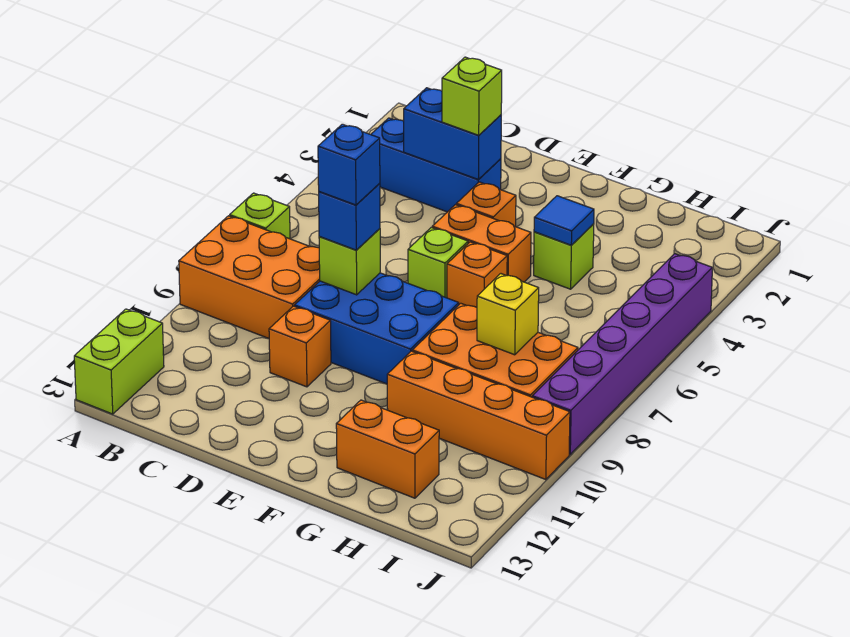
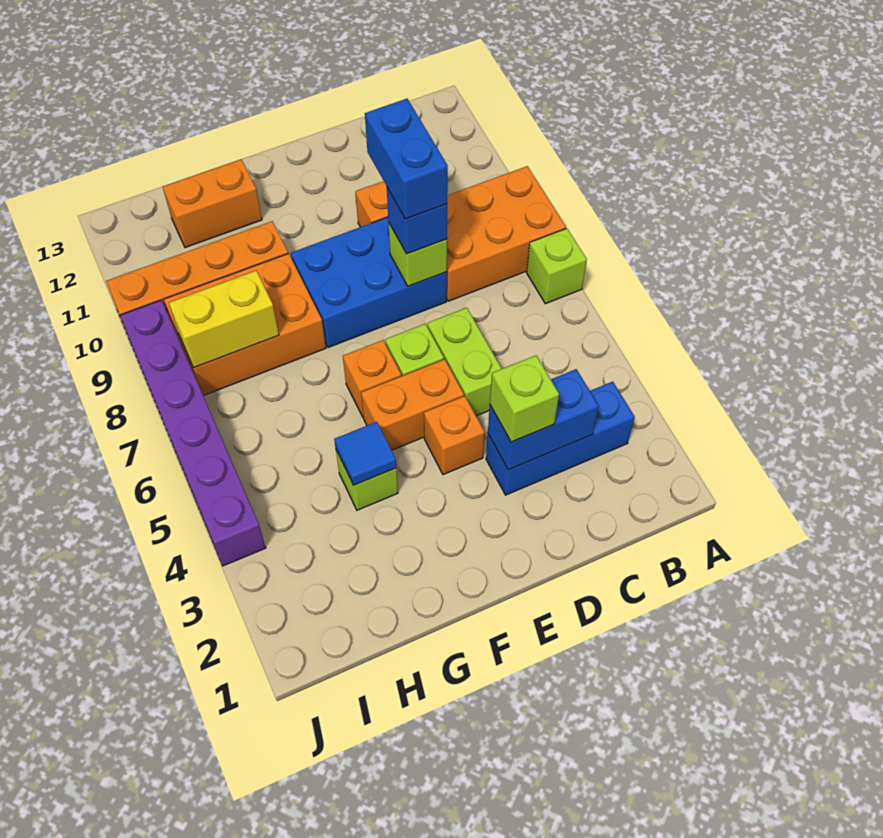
lime 1x2 brick [74,309,164,414] -> lime 1x2 brick moved to [427,308,502,416]
blue 1x1 brick [318,124,380,205] -> blue 1x2 brick [365,99,448,219]
yellow 1x1 brick [477,274,539,355] -> yellow 1x2 brick [169,271,279,368]

